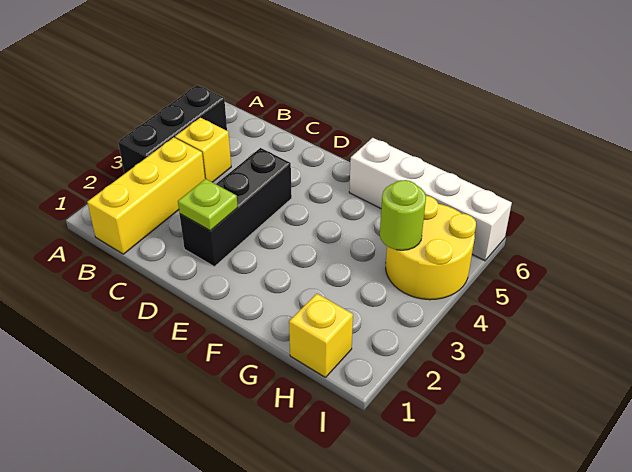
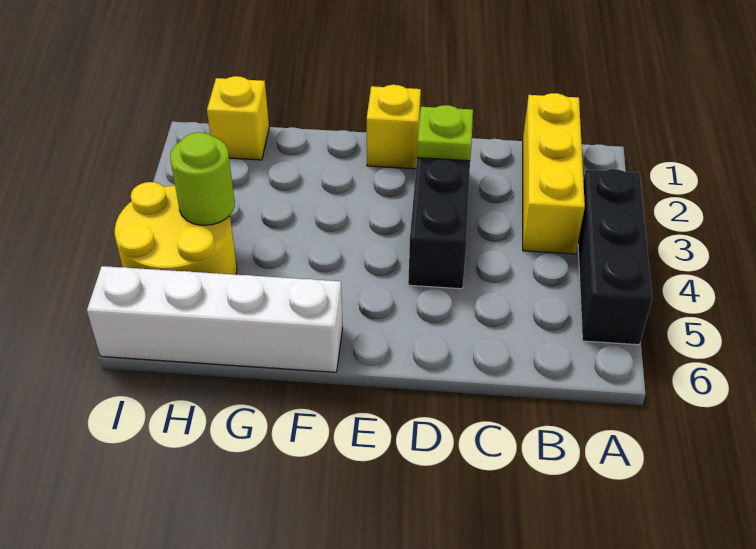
yellow 1x1 brick [175,118,231,182] -> yellow 1x1 brick moved to [367,85,421,169]

